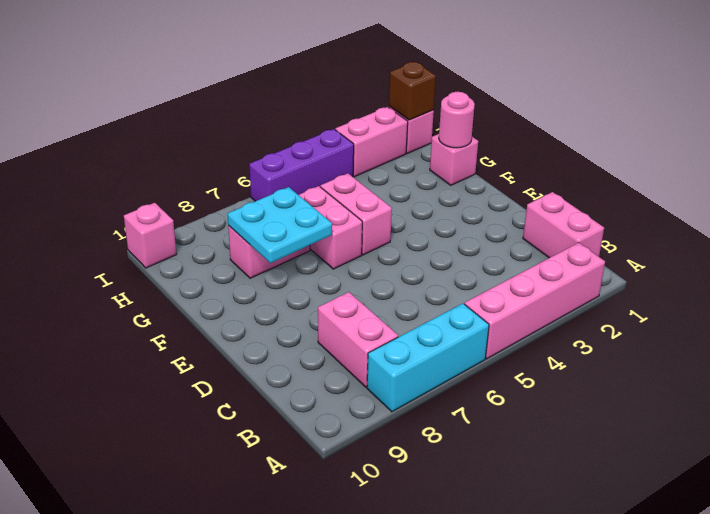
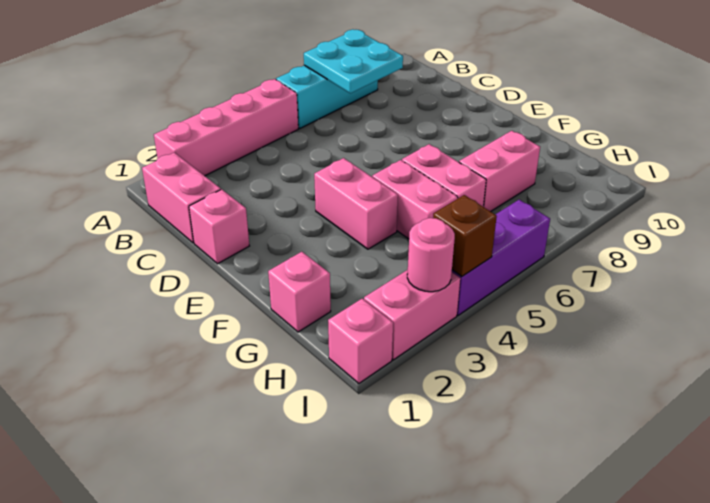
pink 1x2 brick [318,292,398,387] -> pink 1x2 brick moved to [314,158,398,249]
cyan 2x2 plate [228,187,332,263] -> cyan 2x2 plate moved to [304,29,403,93]
pink 1x1 round brick [439,92,475,148] -> pink 1x1 round brick moved to [407,218,455,292]
brown 1x1 brick [389,62,436,120] -> brown 1x1 brick moved to [433,195,497,276]
pink 1x1 brick [124,203,177,268] -> pink 1x1 brick moved to [189,189,249,264]

